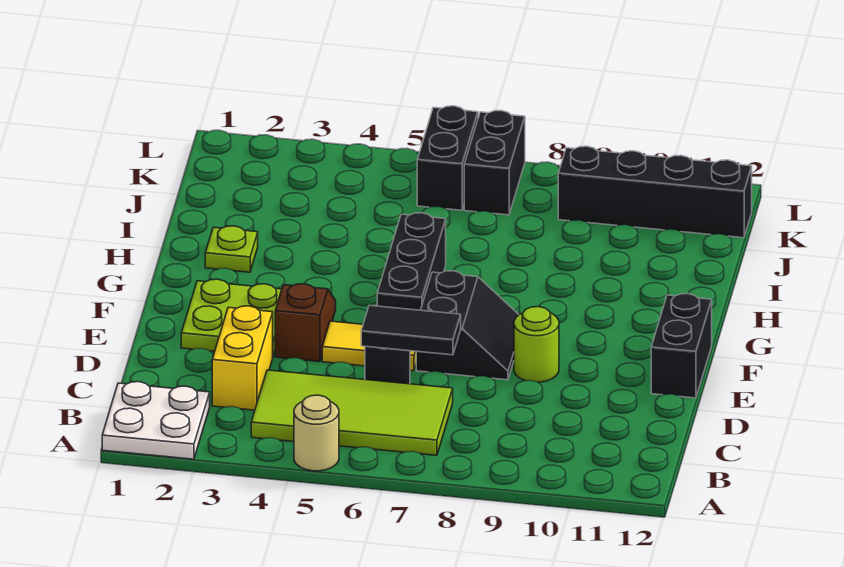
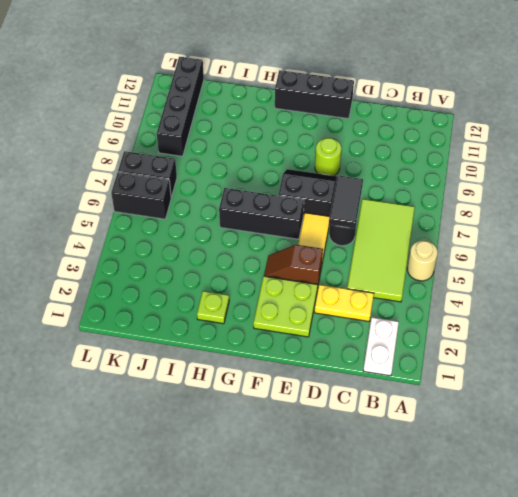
white 2x2 plate [102,382,210,459] -> white 1x2 plate [363,317,399,376]
yellow 1x2 brick [212,306,273,410] -> yellow 1x2 plate [315,285,374,321]
black 1x2 brick [651,294,712,398] -> black 1x3 brick [275,70,354,119]

